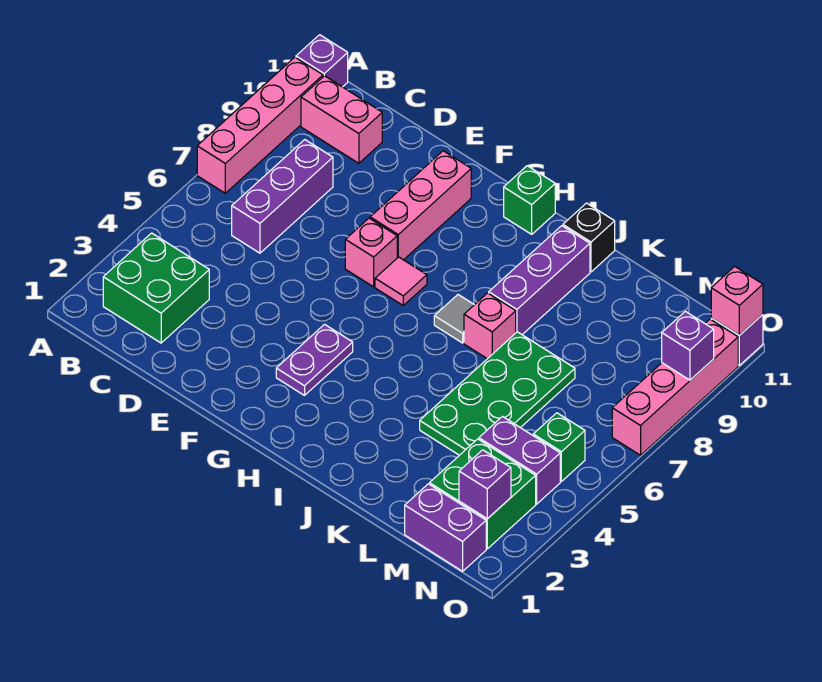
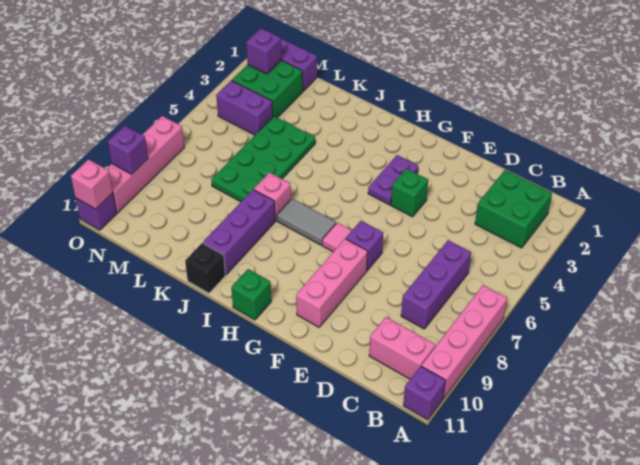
pink 1x1 brick [345,218,397,287] -> purple 1x1 brick [346,221,383,270]
grey 1x1 tile [434,295,474,343] -> grey 1x2 tile [277,199,336,245]
green 1x1 brick [533,413,585,481] -> green 1x1 brick moved to [391,168,428,217]

